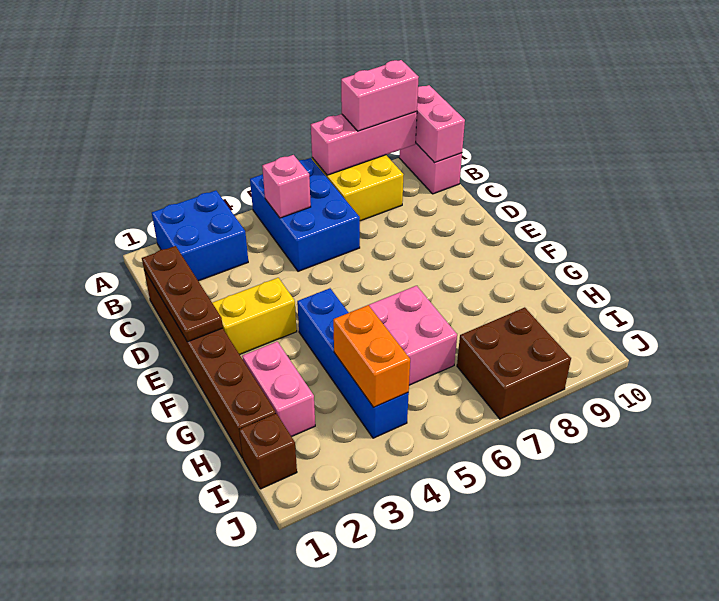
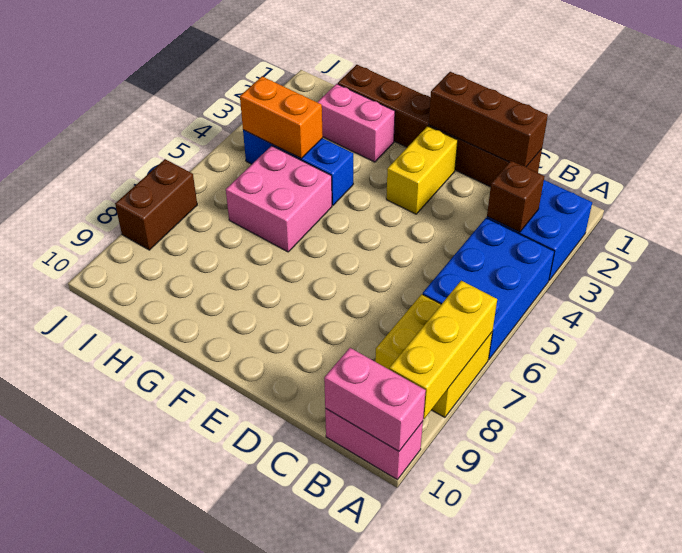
blue 2x3 brick [250,158,360,271] -> blue 2x3 brick turned to [423,218,554,360]
pink 1x3 brick [311,112,417,175] -> yellow 1x3 brick [389,281,497,419]
pink 1x2 brick [341,60,419,131] -> none
pink 1x1 brick [262,155,311,218] -> none
brown 1x3 plate [142,246,223,342] -> brown 1x3 brick [429,72,548,167]
blue 1x4 brick [297,288,409,438] -> blue 1x3 brick [243,130,353,205]
brown 1x1 brick [239,413,297,489] -> brown 1x1 brick moved to [487,161,544,232]
brown 2x2 brick [457,307,571,419] -> brown 1x2 brick [115,159,197,250]

